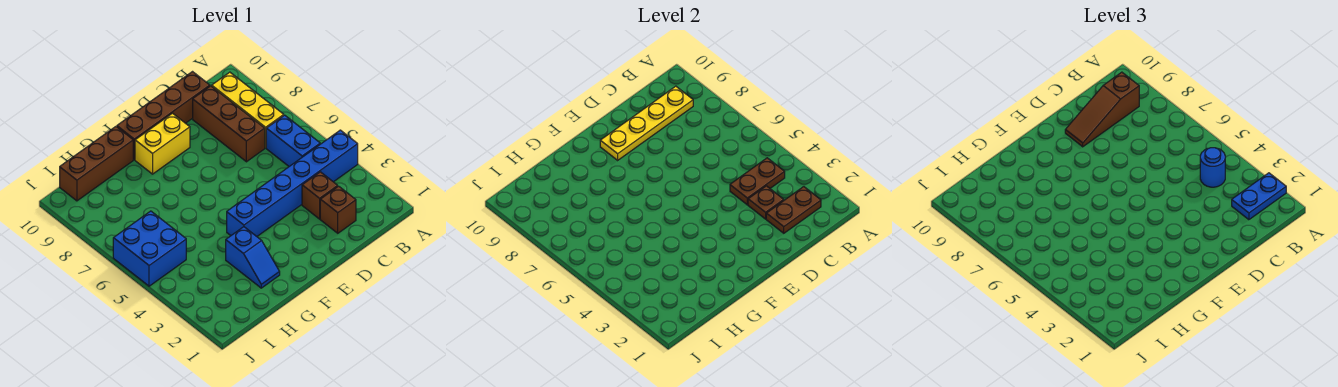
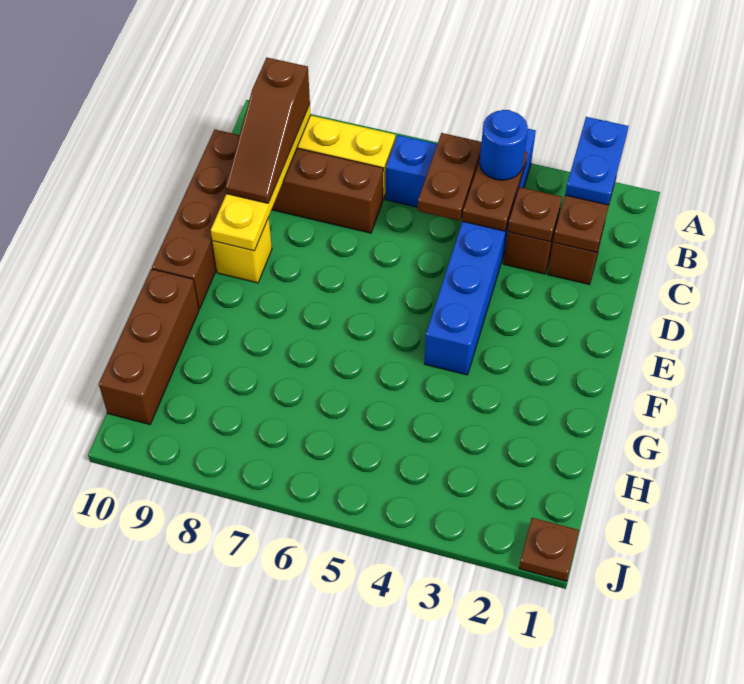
none -> brown 1x2 plate [418,133,481,221]
yellow 1x2 brick [135,113,190,174] -> yellow 1x1 brick [212,218,272,283]
blue 1x2 slope [226,227,280,288] -> none
blue 2x2 brick [113,211,186,286] -> none
none -> brown 1x1 plate [519,518,579,581]

